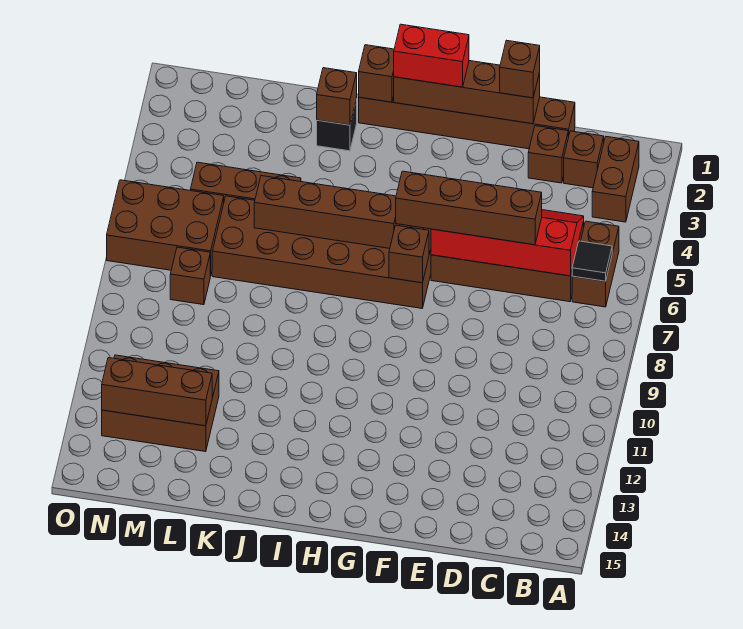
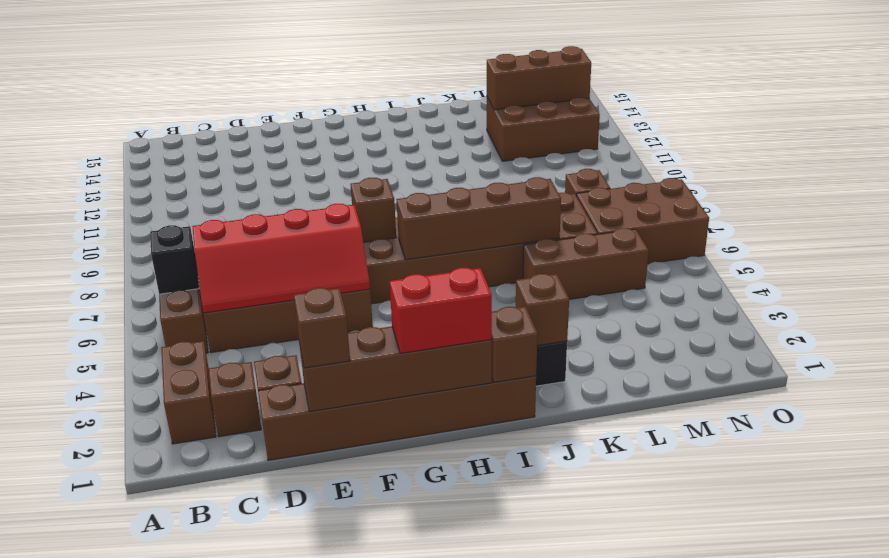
black 1x1 tile [572,241,612,281] -> black 1x1 brick [150,225,199,294]
brown 1x4 brick [396,171,542,245] -> none

